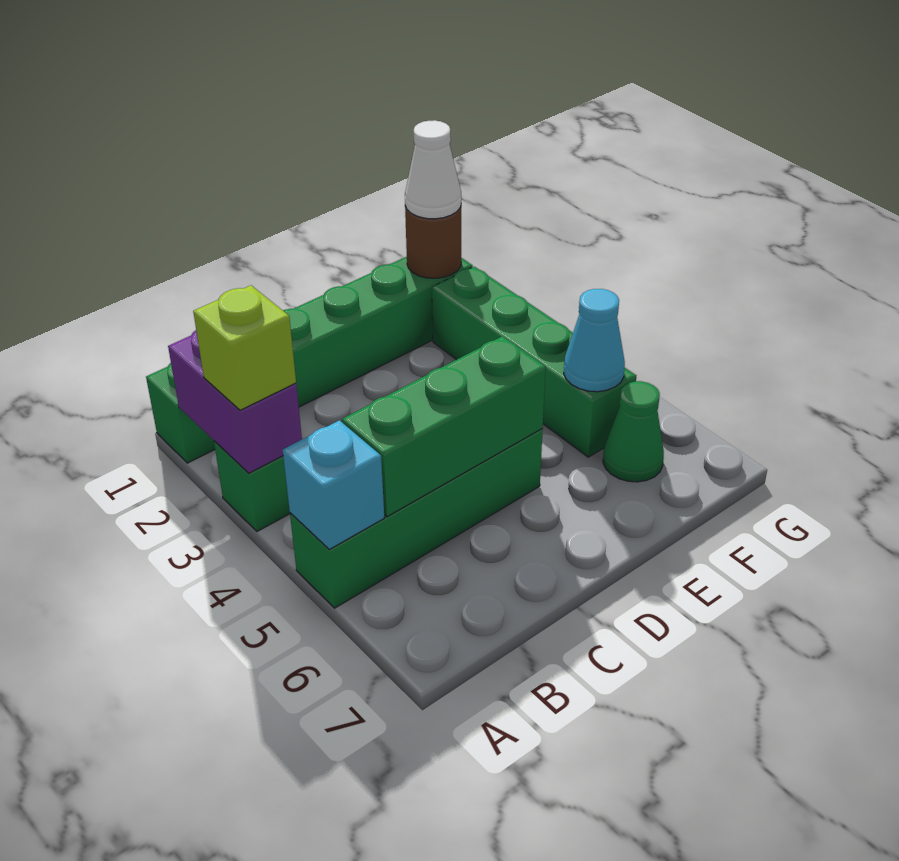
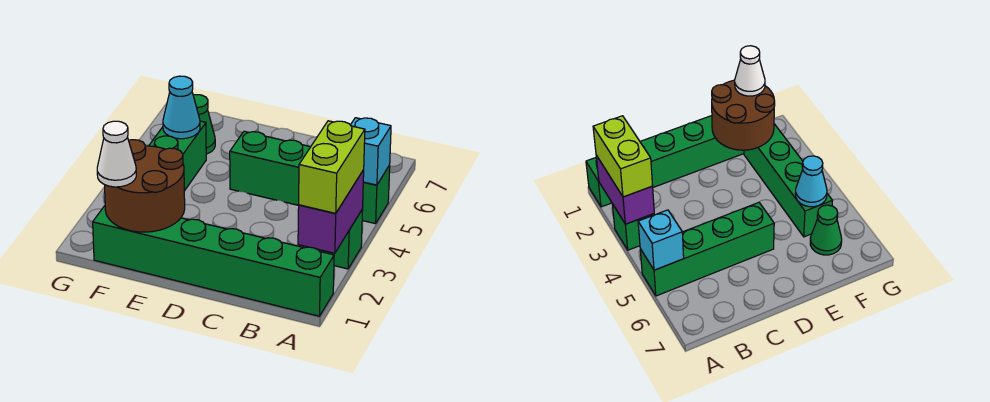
lime 1x1 brick [193,285,296,410] -> lime 1x2 brick [299,121,365,213]
green 1x3 brick [342,336,546,517] -> none
brown 1x1 round brick [405,206,461,278] -> brown 2x2 round brick [105,140,185,232]

